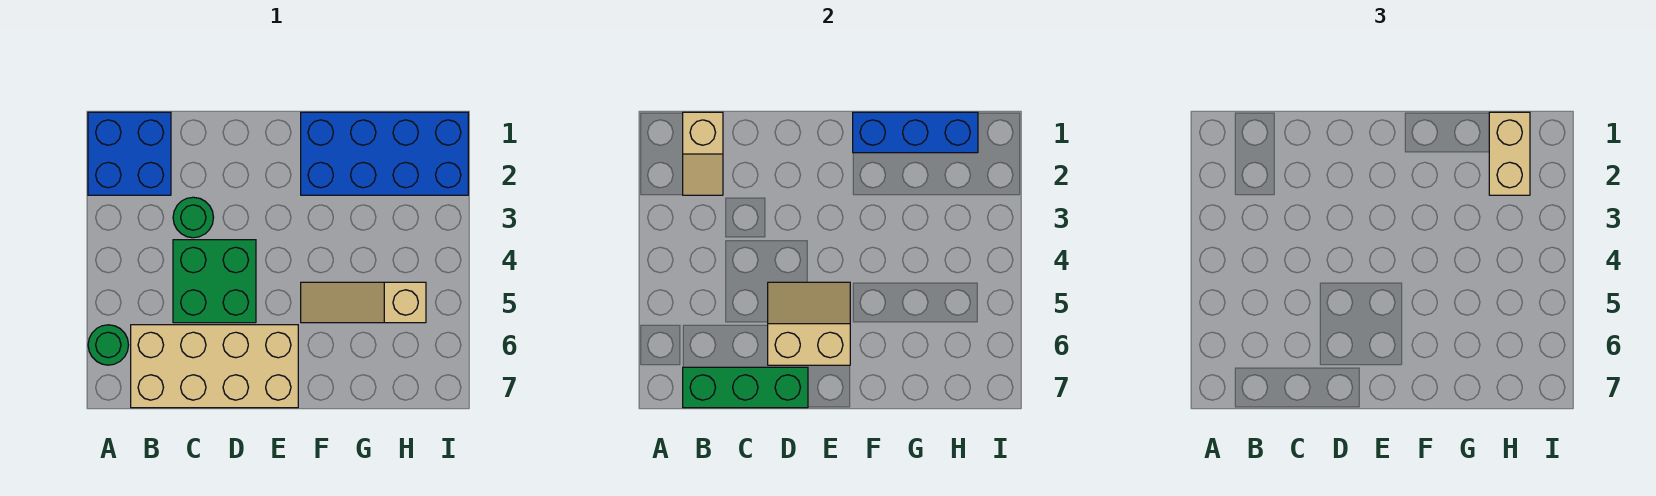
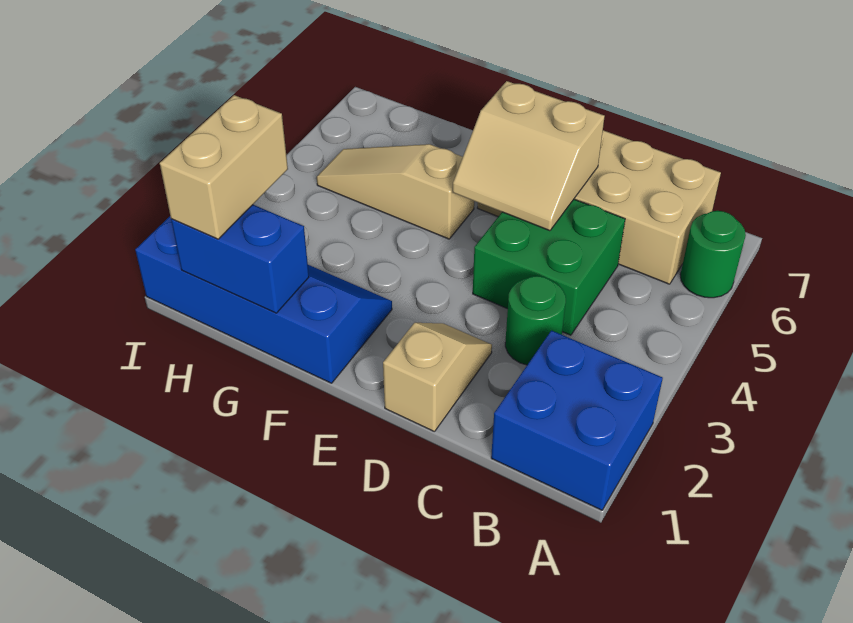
tan 1x2 slope [683,112,723,195] -> tan 1x2 slope moved to [383,323,492,432]
green 1x3 brick [683,367,808,408] -> none
blue 2x4 brick [301,112,468,195] -> blue 2x4 slope [135,217,392,383]
blue 1x3 brick [853,112,978,153] -> blue 1x2 brick [171,205,309,313]
tan 1x3 slope [301,282,426,323] -> tan 1x3 slope turned to [317,144,474,239]

